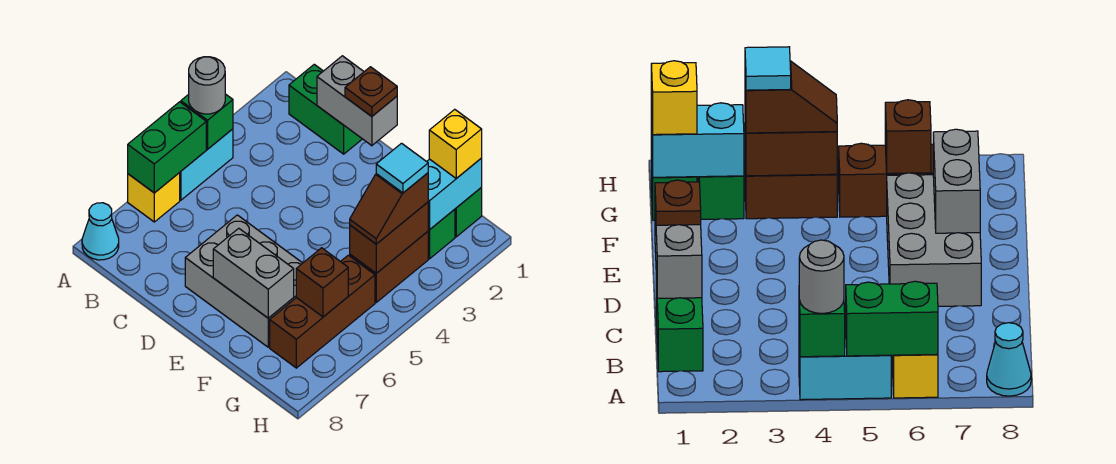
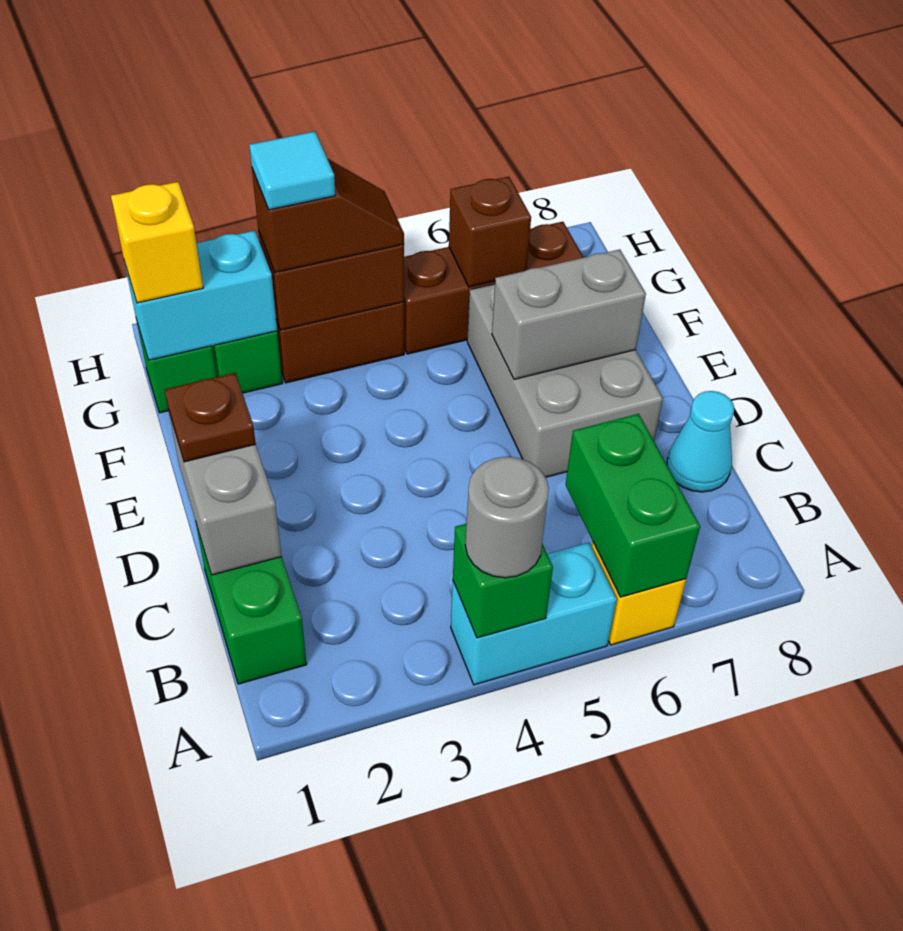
green 1x2 brick [128,102,206,193] -> green 1x2 brick turned to [566,414,700,597]
cyan 1x1 cone [82,203,119,260] -> cyan 1x1 cone moved to [667,391,734,492]
grey 1x2 brick [213,228,294,318] -> grey 1x2 brick turned to [492,249,646,379]

